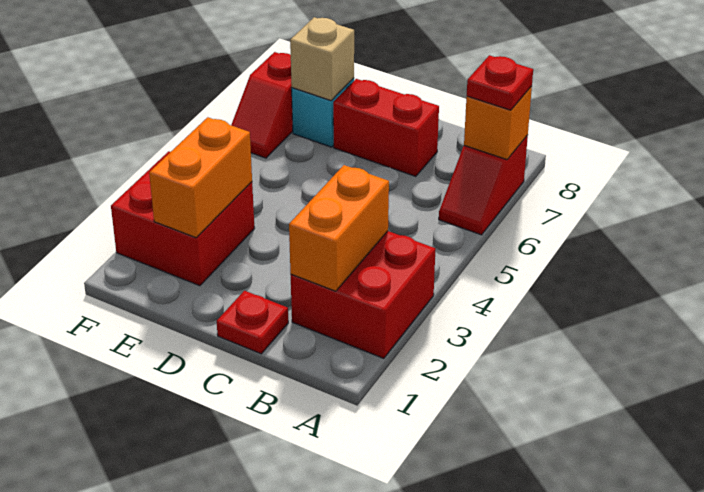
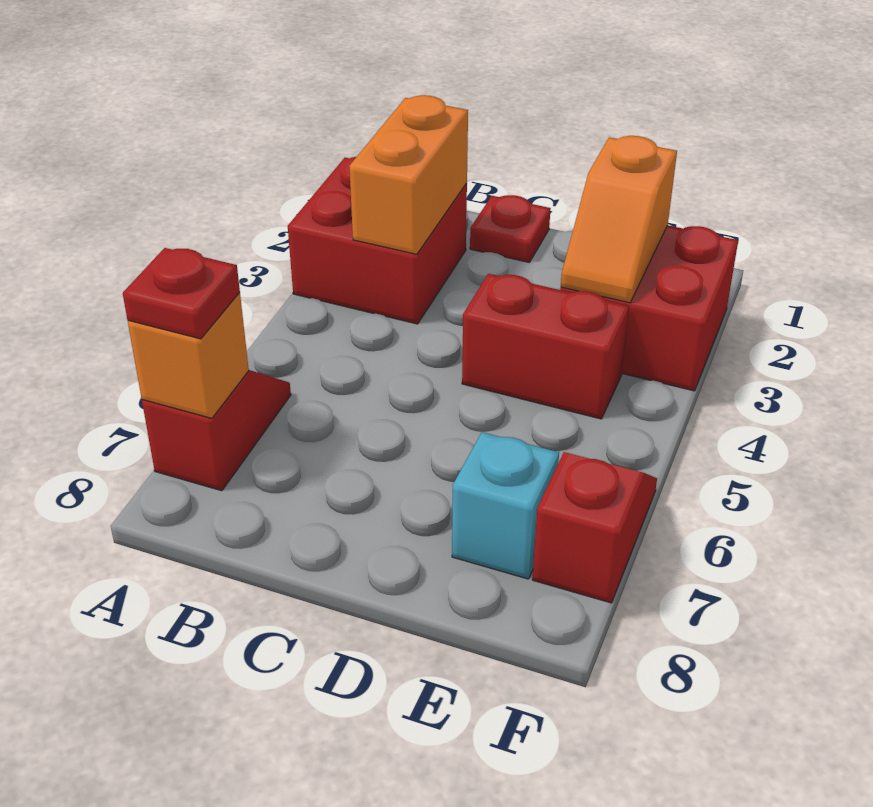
red 1x2 brick [333,79,439,176] -> red 1x2 brick moved to [462,274,629,419]
orange 1x2 brick [149,117,252,238] -> orange 1x2 slope [561,136,677,303]
tan 1x1 brick [290,17,354,101] -> none

